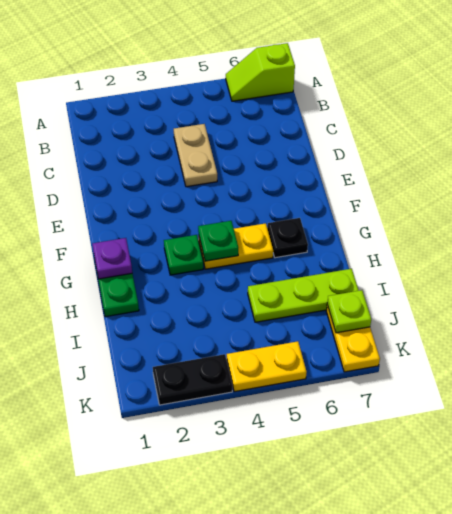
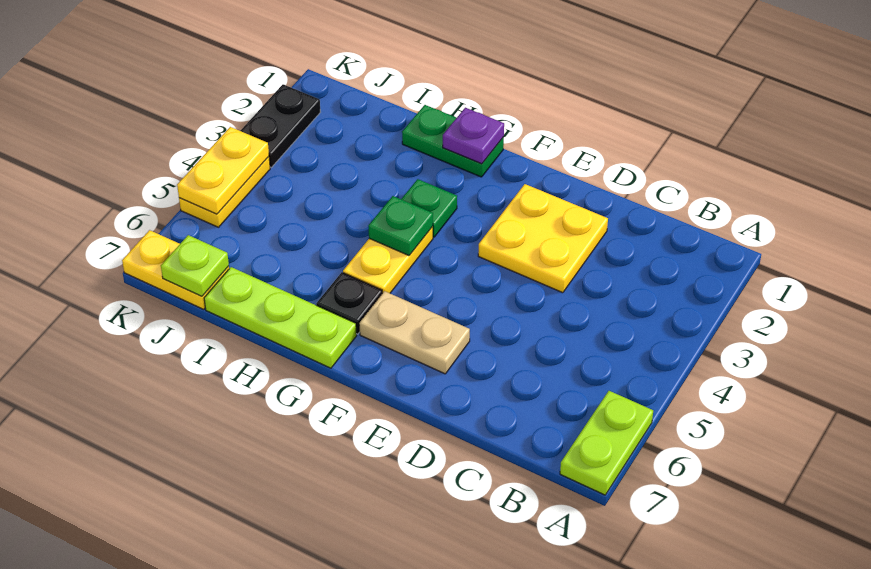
lime 1x2 slope [226,43,295,101] -> lime 1x2 plate [560,391,653,495]
tan 1x2 plate [174,124,217,187] -> tan 1x2 plate moved to [359,291,470,374]
none -> yellow 2x2 plate [478,184,608,293]
lime 1x3 plate [248,269,359,322] -> lime 1x3 plate turned to [204,267,357,368]
none -> yellow 1x2 plate [177,127,269,214]

